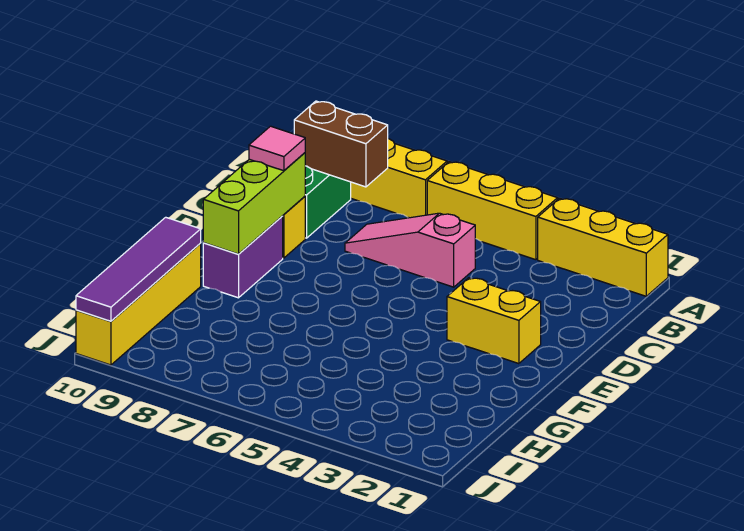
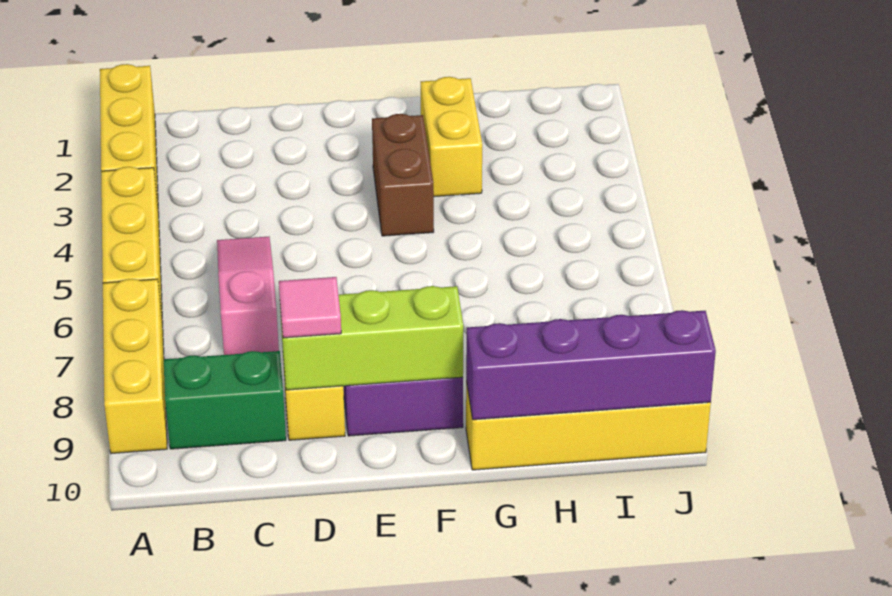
brown 1x2 brick [294,101,388,187] -> brown 1x2 brick moved to [372,114,434,236]
pink 1x3 slope [345,213,475,287] -> pink 1x3 slope turned to [217,237,279,355]
yellow 1x2 brick [447,278,541,364] -> yellow 1x2 brick moved to [421,77,482,197]
purple 1x4 tile [76,217,201,321] -> purple 1x4 brick [466,310,716,420]

